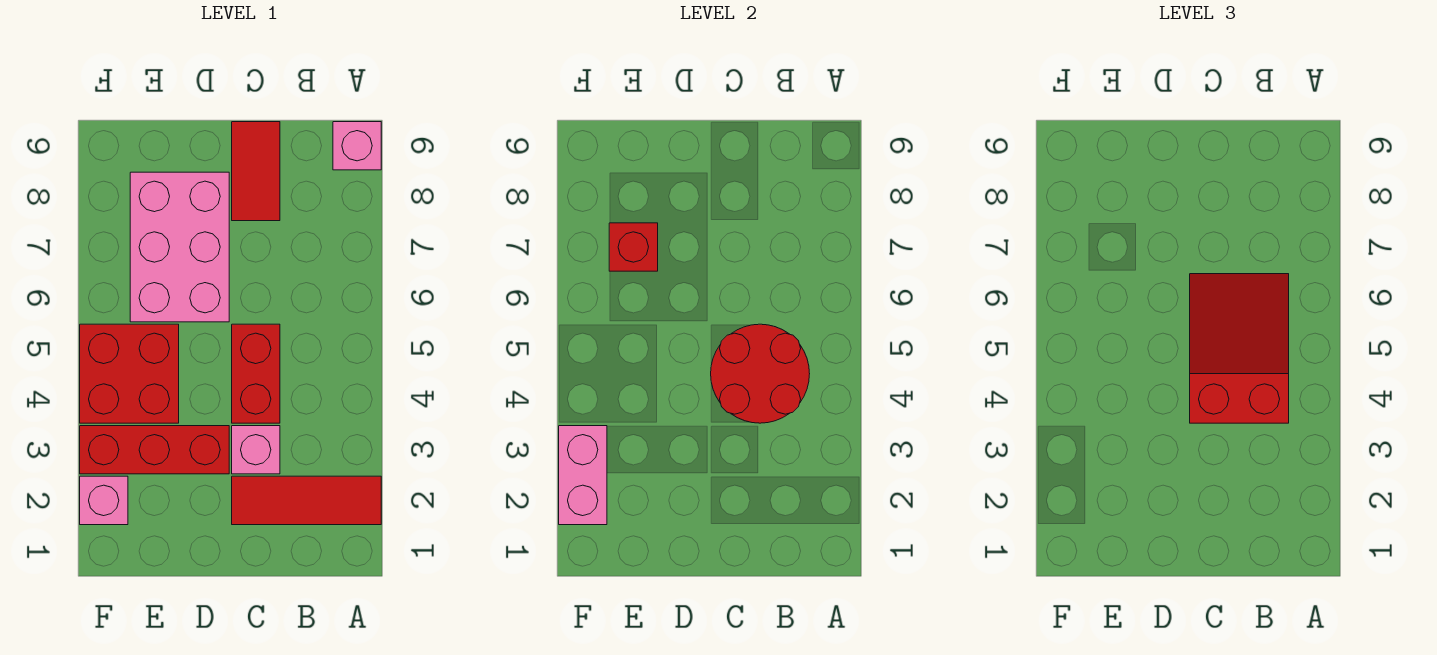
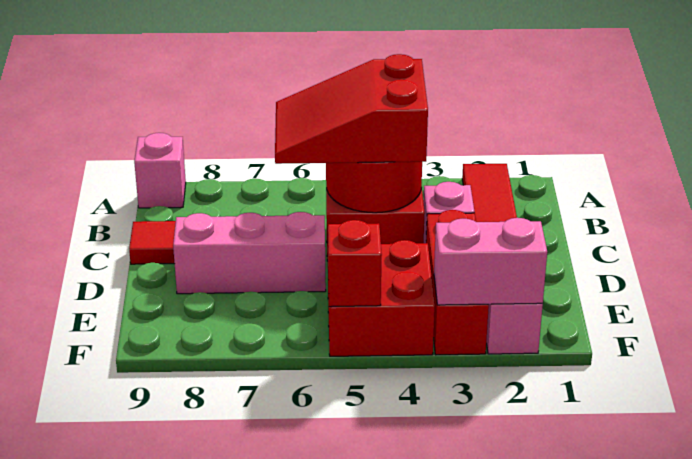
pink 2x3 brick [130,172,229,322] -> pink 1x3 brick [173,212,326,294]
red 1x1 brick [609,223,658,271] -> red 1x1 brick moved to [328,220,382,307]

